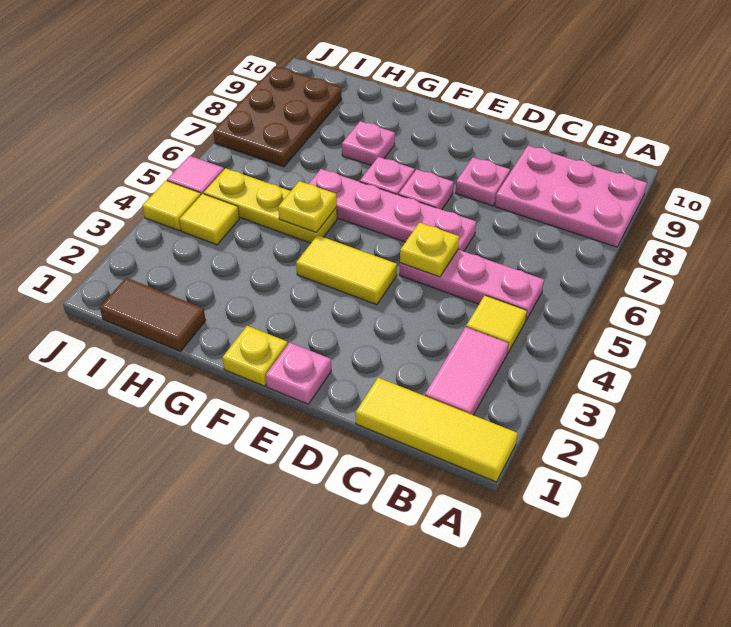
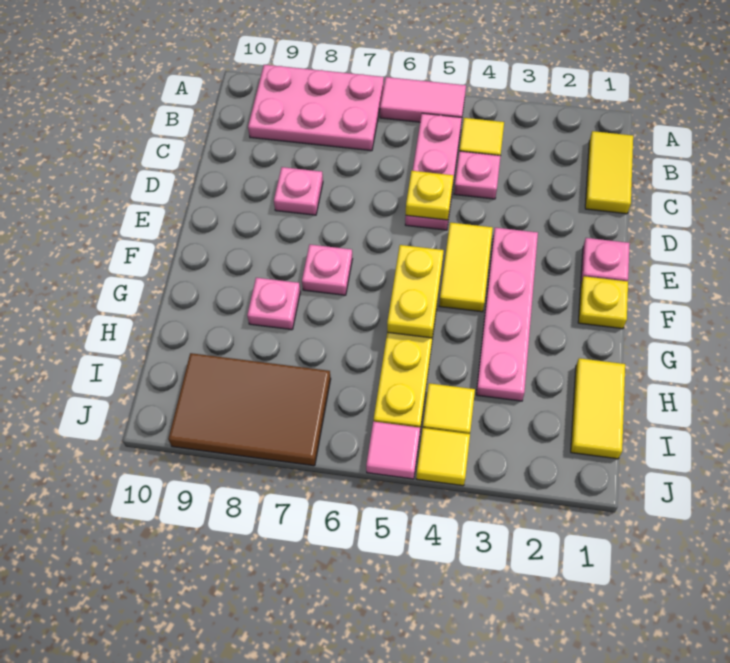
yellow 1x3 tile [356,378,518,482] -> yellow 1x2 tile [585,131,633,214]
pink 2x3 plate [495,146,647,247] -> pink 2x3 plate turned to [248,65,384,151]
pink 1x2 tile [425,327,509,415] -> pink 1x2 tile moved to [380,77,466,122]
pink 1x4 plate [309,169,476,251] -> pink 1x4 plate moved to [476,228,538,401]
pink 1x1 plate [399,169,454,210] -> pink 1x1 plate moved to [454,151,500,199]
yellow 1x1 plate [278,181,337,233] -> yellow 1x2 plate [387,245,444,338]
brown 1x2 tile [100,278,206,351] -> yellow 1x2 tile [571,358,625,459]
brown 2x3 plate [213,67,342,167] -> brown 2x3 tile [168,353,331,466]

